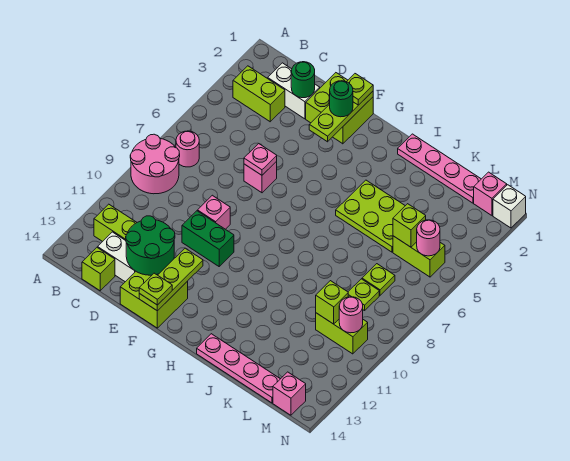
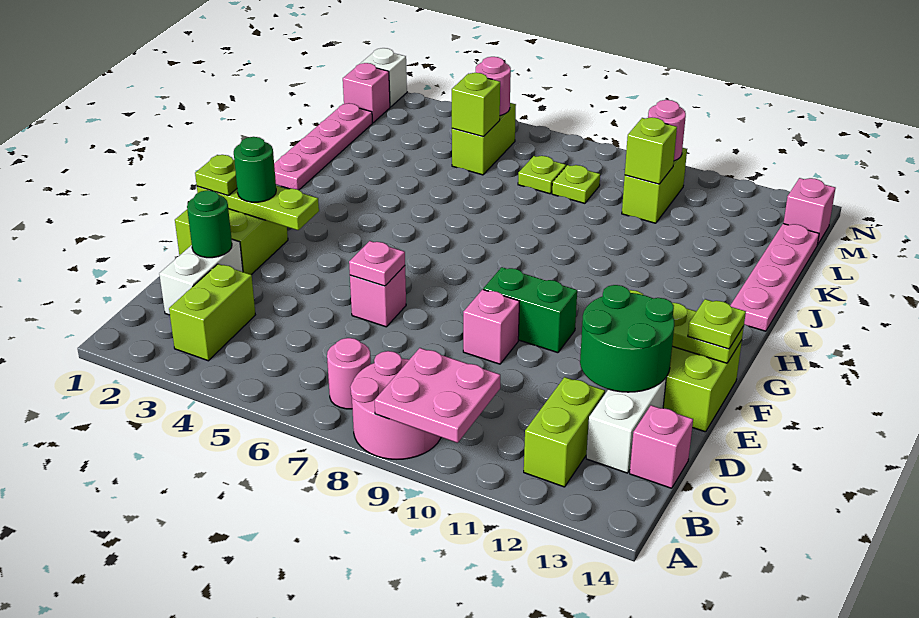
none -> pink 2x2 plate [375,348,500,443]
lime 1x1 brick [82,248,115,291] -> pink 1x1 brick [630,405,693,488]
green 1x2 brick [182,211,234,266] -> green 1x2 brick turned to [483,267,577,353]
lime 2x3 plate [336,180,405,252] -> none

